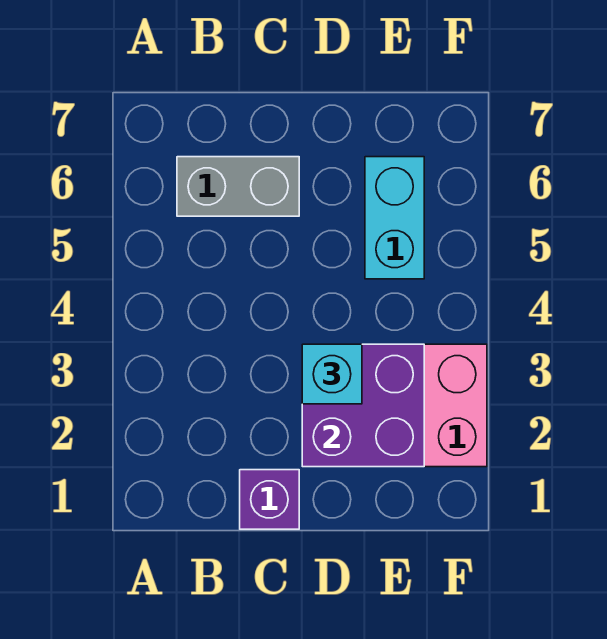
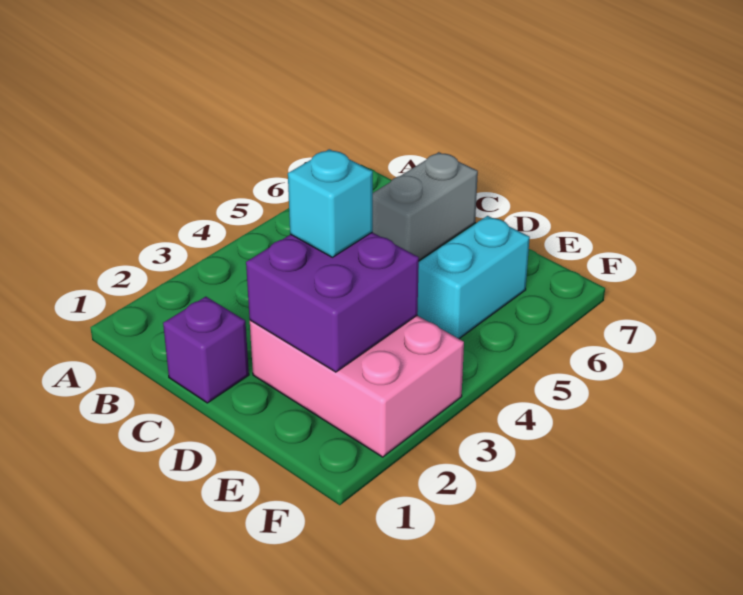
grey 1x2 brick [177,157,299,216] -> grey 1x2 brick turned to [373,152,478,260]

